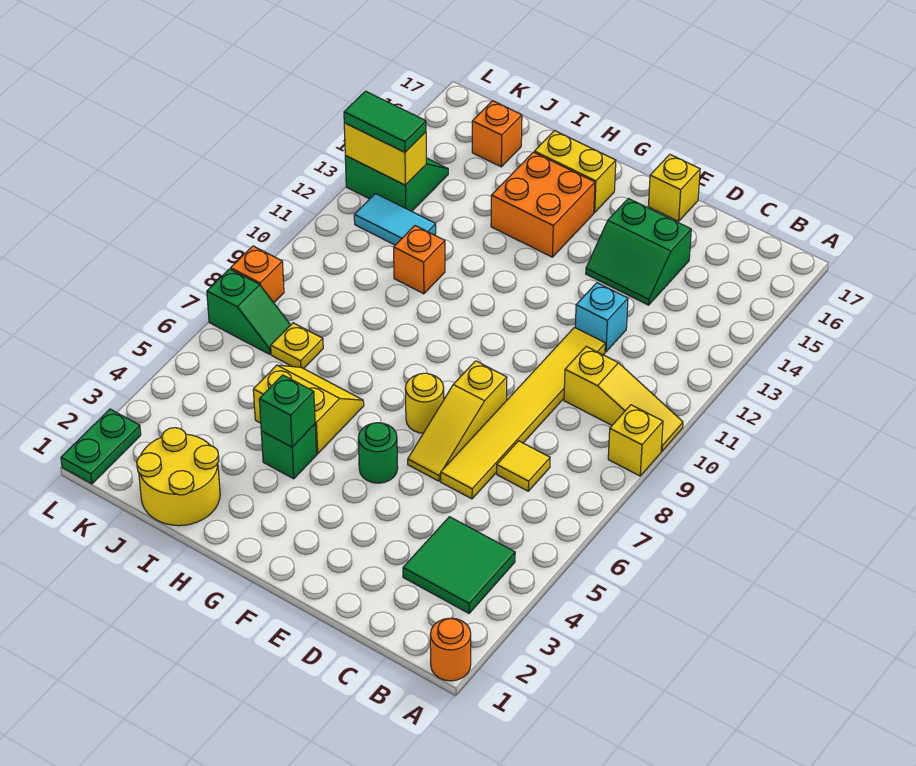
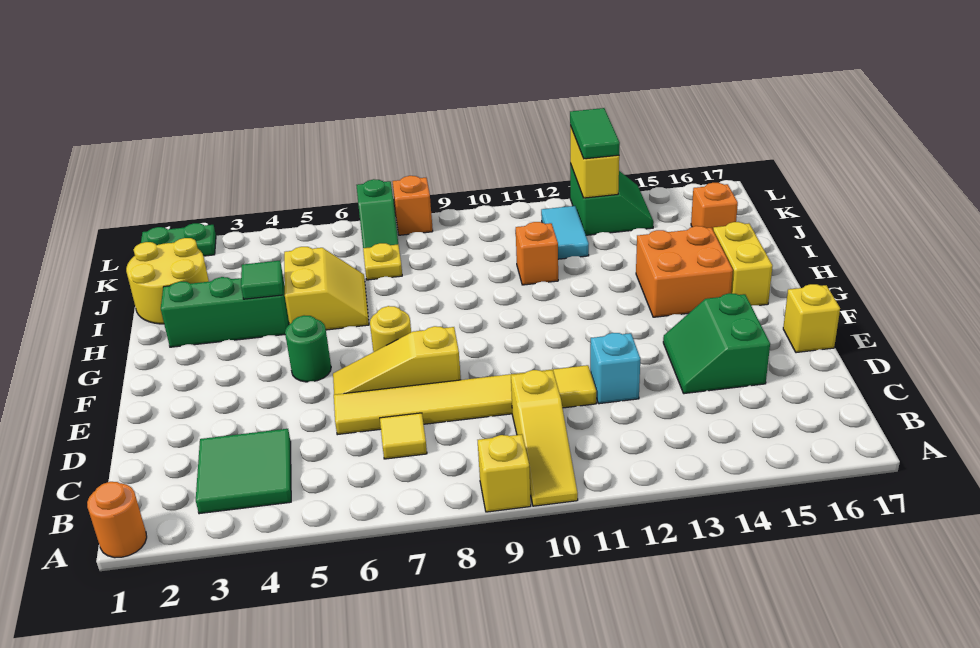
green 1x1 brick [261,424,317,479] -> green 1x3 brick [161,274,289,347]
green 1x1 brick [259,375,315,447] -> green 1x1 tile [241,261,283,299]

